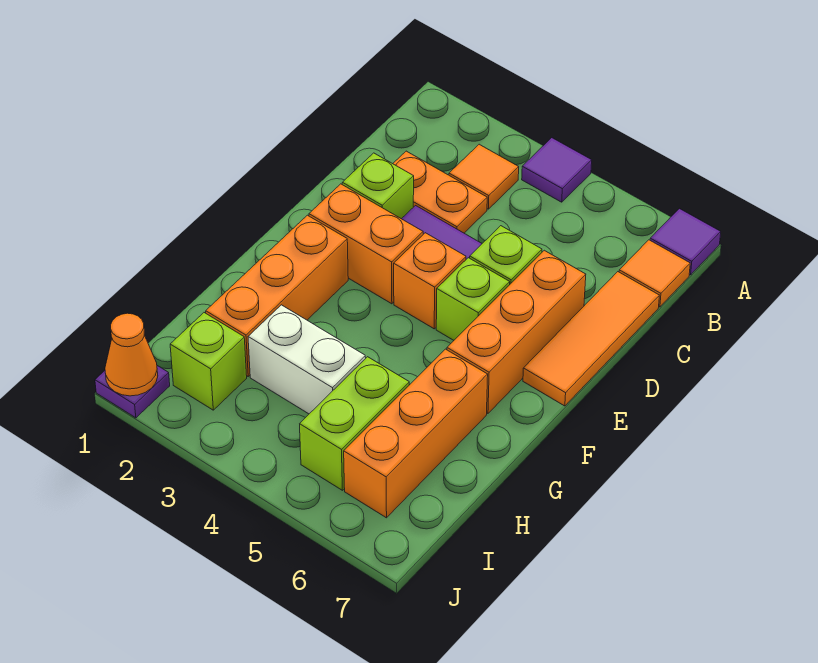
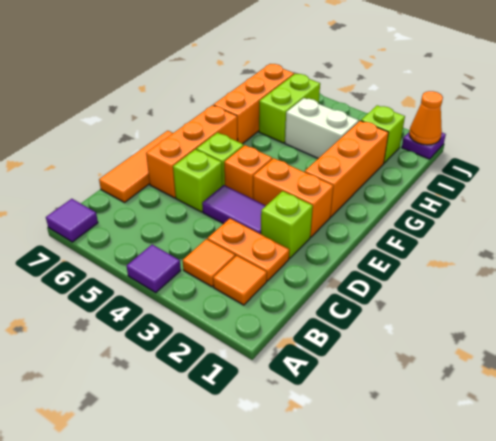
orange 1x1 tile [619,240,690,307] -> orange 1x1 tile moved to [213,256,267,305]

